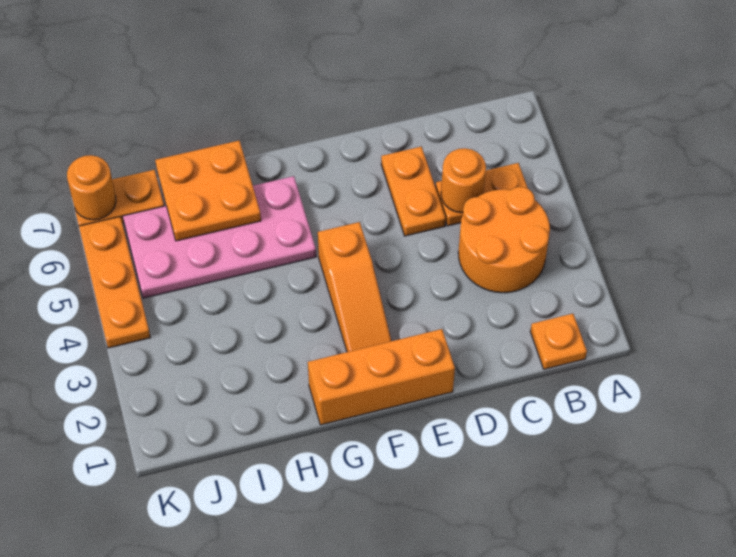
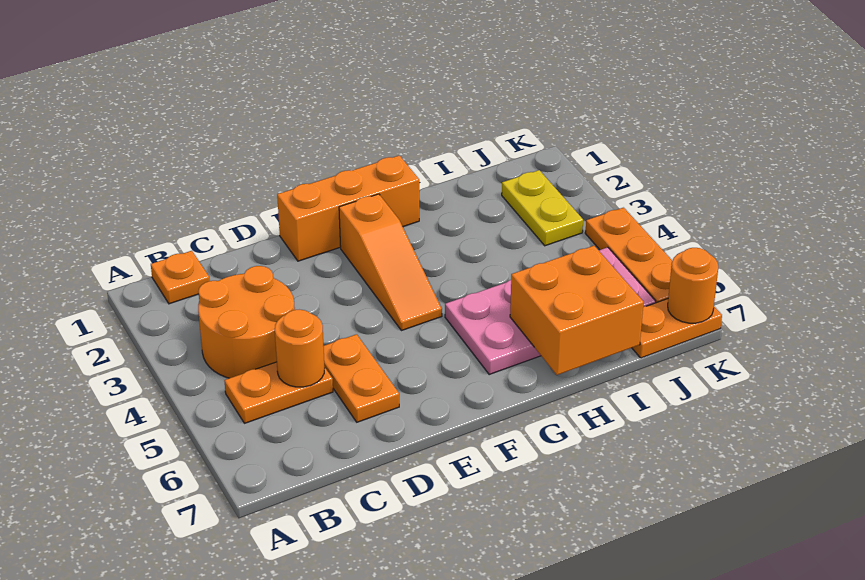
orange 1x3 slope [318,222,391,352] -> orange 1x3 slope turned to [339,194,442,331]
orange 2x2 plate [155,141,261,241] -> orange 2x2 brick [510,246,644,375]
none -> yellow 1x2 plate [502,170,583,246]

